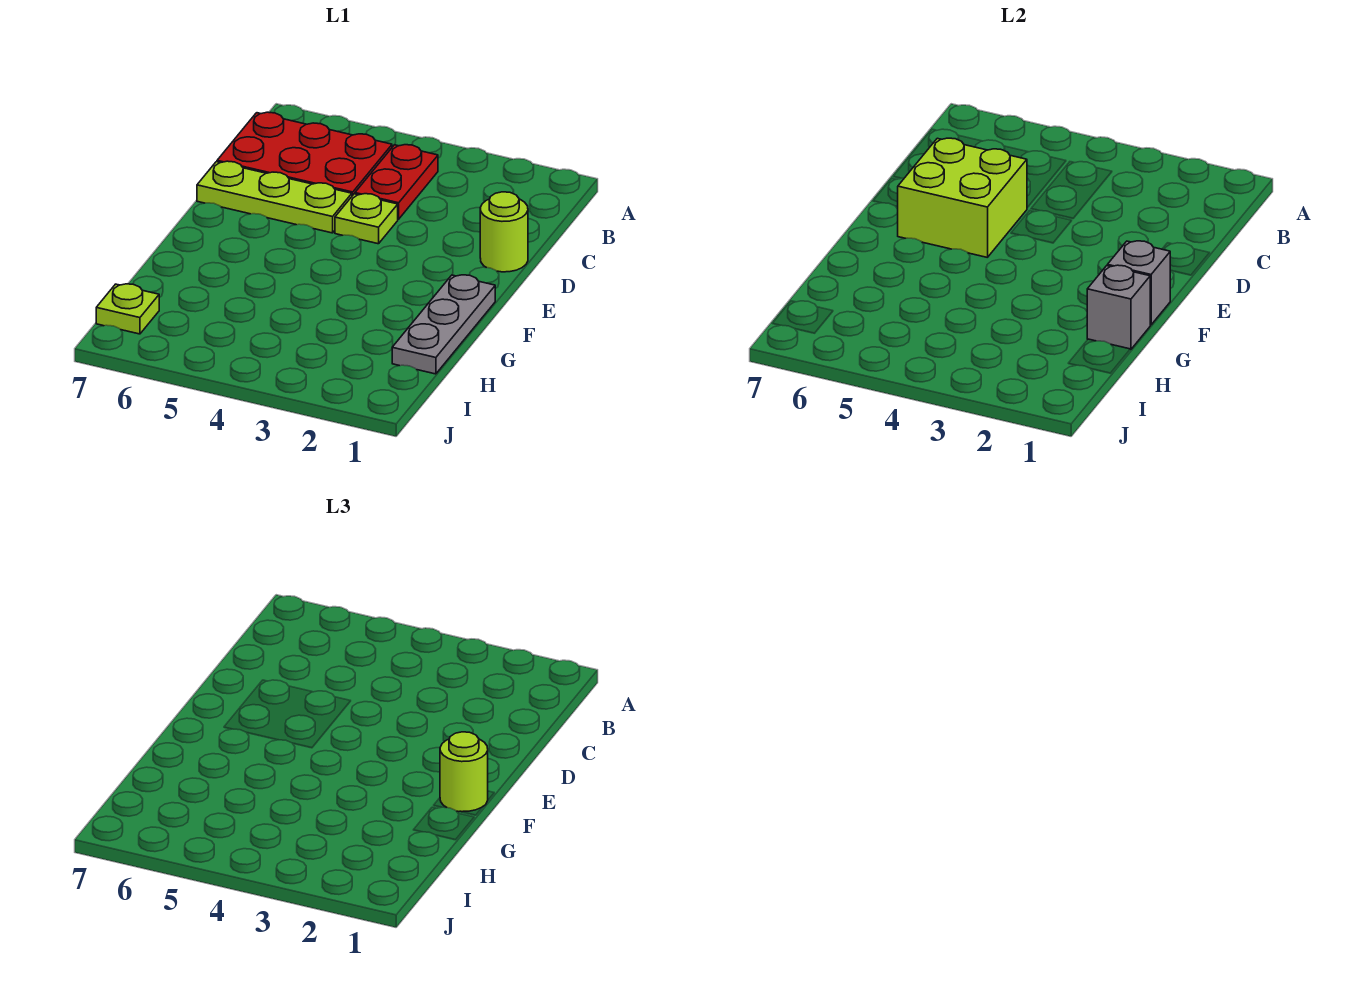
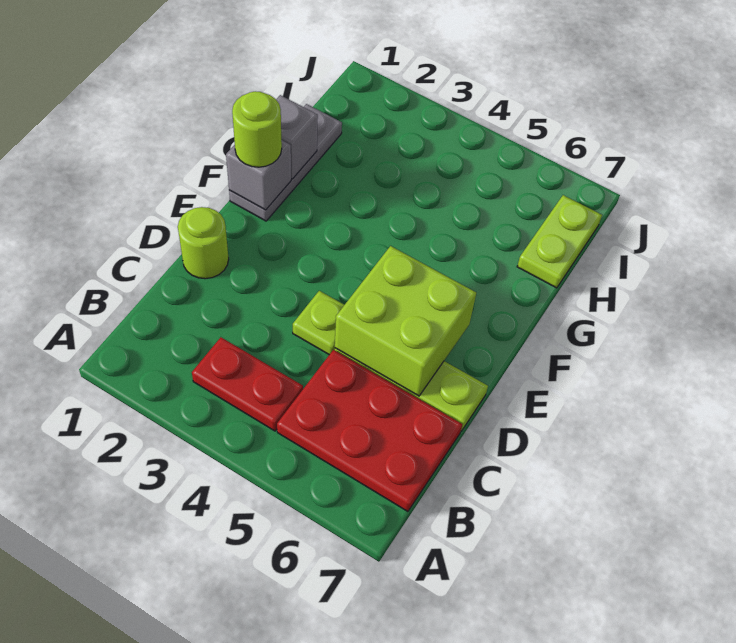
red 1x2 plate [355,145,438,219] -> red 1x2 plate turned to [192,337,303,431]
lime 1x1 plate [96,284,159,334] -> lime 1x2 plate [517,195,602,288]

